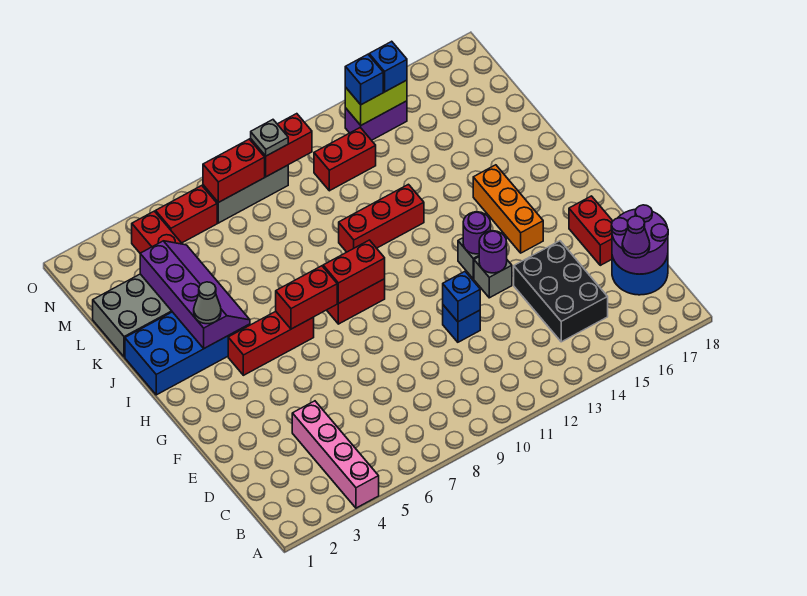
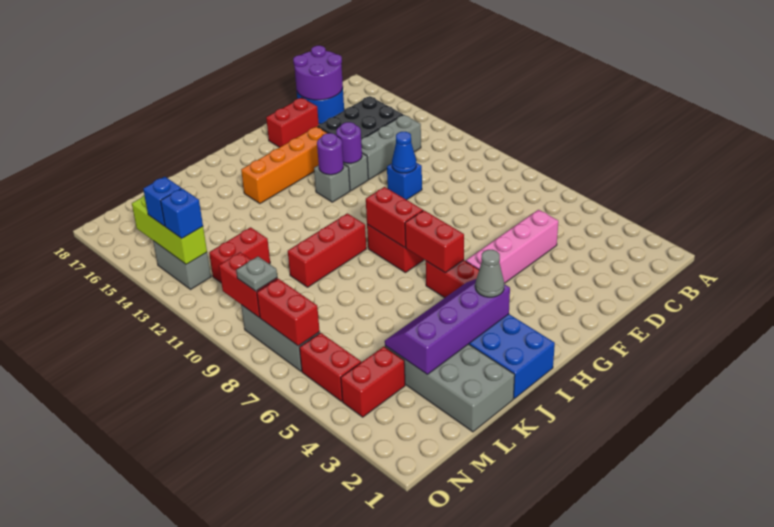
pink 1x4 brick [292,401,379,508] -> pink 1x4 brick moved to [466,210,558,283]
none -> grey 1x3 brick [361,115,421,179]
purple 1x1 cone [622,216,650,258] -> none
blue 1x1 brick [443,272,480,322] -> blue 1x1 cone [392,132,416,173]
orange 1x3 brick [473,165,543,253] -> orange 1x4 brick [241,127,327,204]
red 1x3 brick [339,184,424,252] -> red 1x3 brick turned to [288,213,366,287]
red 1x2 brick [314,127,376,191] -> red 1x2 brick turned to [209,227,270,282]
purple 1x2 brick [345,101,407,140] -> grey 1x2 brick [153,241,211,289]
lime 1x2 brick [345,80,407,125] -> lime 1x3 brick [132,195,207,265]

